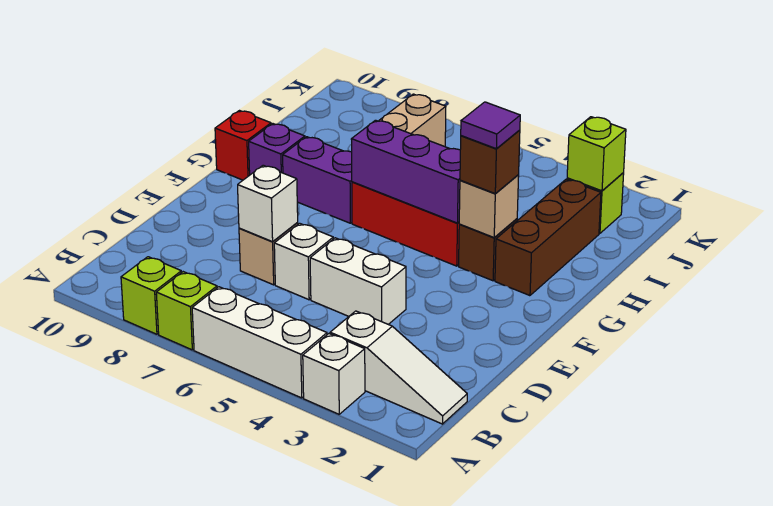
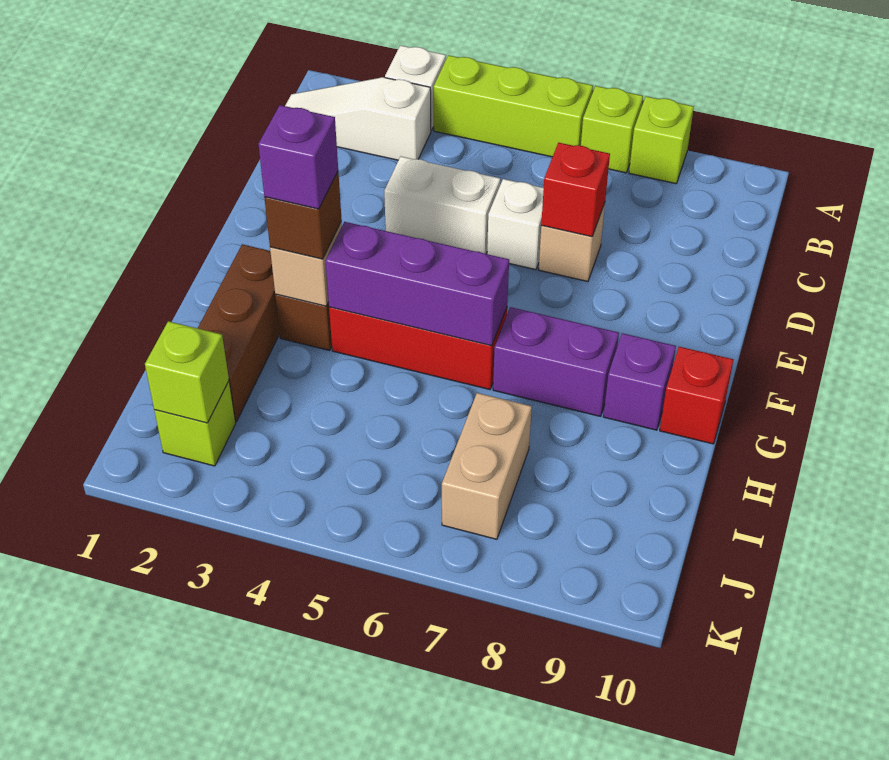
white 1x3 brick [192,287,327,398] -> lime 1x3 brick [434,55,593,157]
white 1x1 brick [238,165,298,242] -> red 1x1 brick [541,143,610,237]
purple 1x1 tile [461,102,520,149] -> purple 1x1 brick [258,105,338,209]

